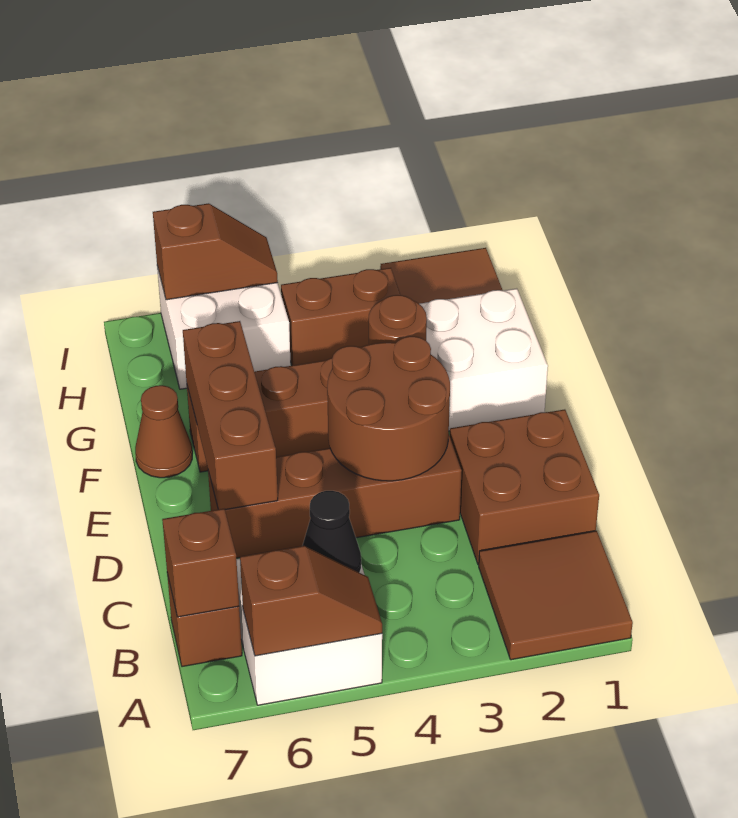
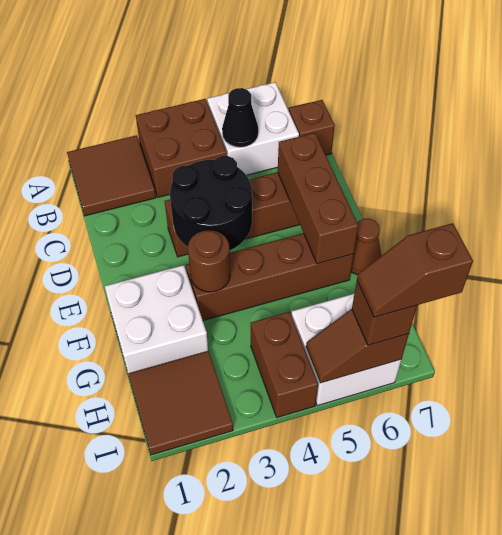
brown 1x2 slope [240,546,382,656] -> brown 1x2 slope moved to [357,223,473,317]
brown 1x1 brick [162,509,239,617] -> brown 1x1 brick moved to [352,281,417,345]
brown 2x2 brick [450,409,599,565] -> brown 2x2 brick moved to [136,99,227,197]
brown 2x2 round brick [327,336,450,481] -> black 2x2 round brick [170,156,252,250]
brown 1x2 brick [281,268,400,366] -> brown 1x2 brick turned to [251,312,318,418]

